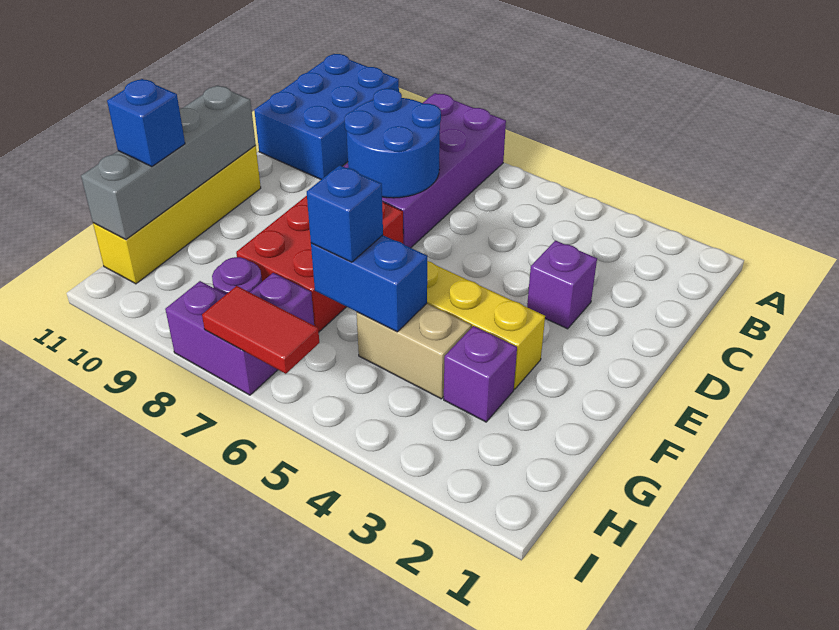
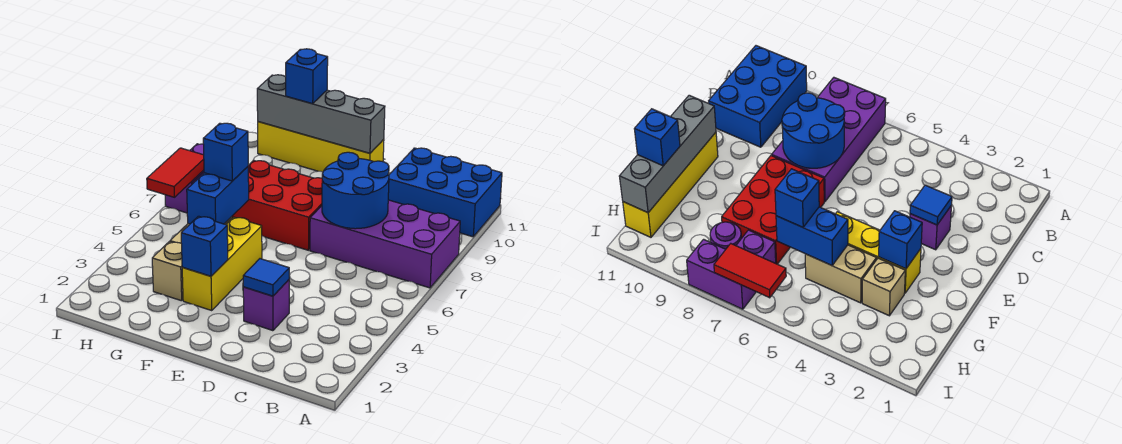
none -> blue 1x1 tile [243,259,289,296]
none -> blue 1x1 brick [181,216,228,276]
purple 1x1 brick [444,326,517,422] -> tan 1x1 brick [152,242,183,301]

